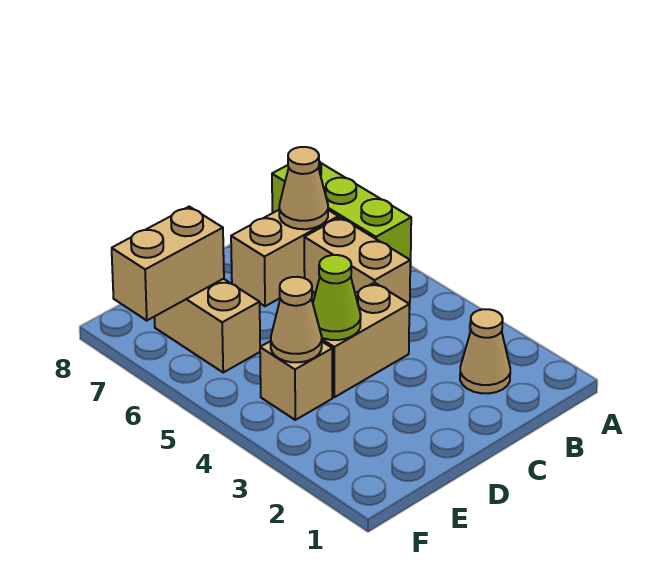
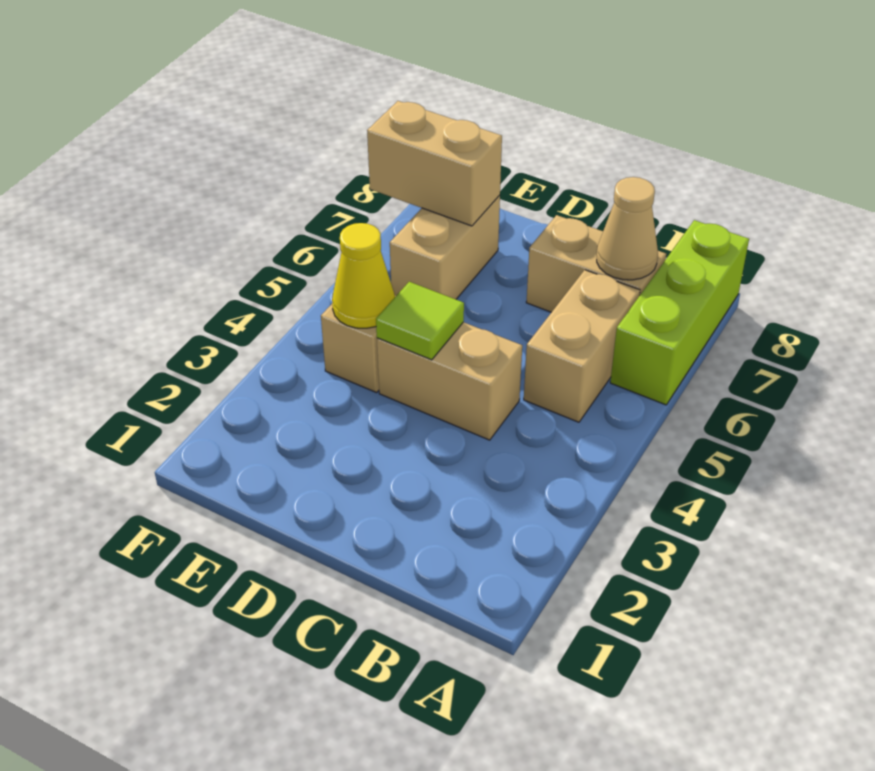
tan 1x1 cone [460,309,510,393] -> none
lime 1x1 cone [313,255,361,340] -> lime 1x1 tile [376,282,464,360]
tan 1x1 cone [271,277,322,362] -> yellow 1x1 cone [332,223,395,328]

